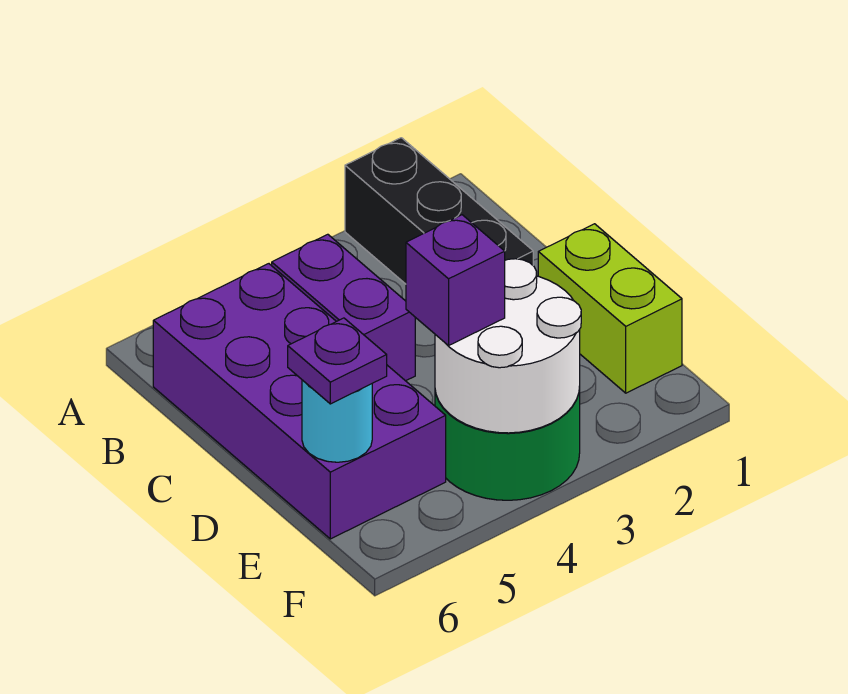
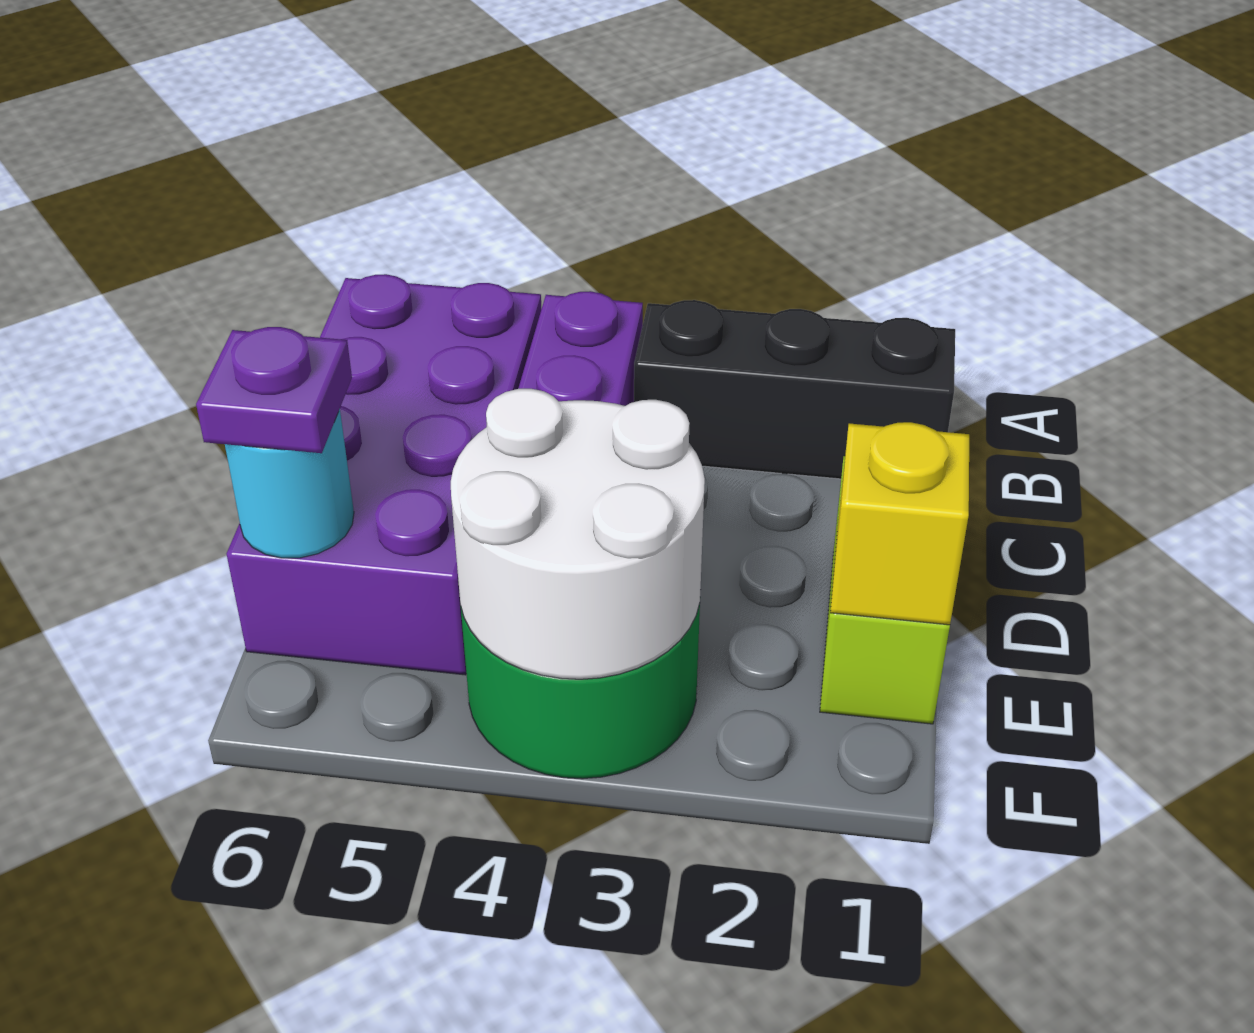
black 1x3 brick [345,138,533,284] -> black 1x3 brick turned to [634,300,955,479]
none -> yellow 1x1 brick [830,422,969,625]
purple 1x1 brick [406,215,505,345] -> none

